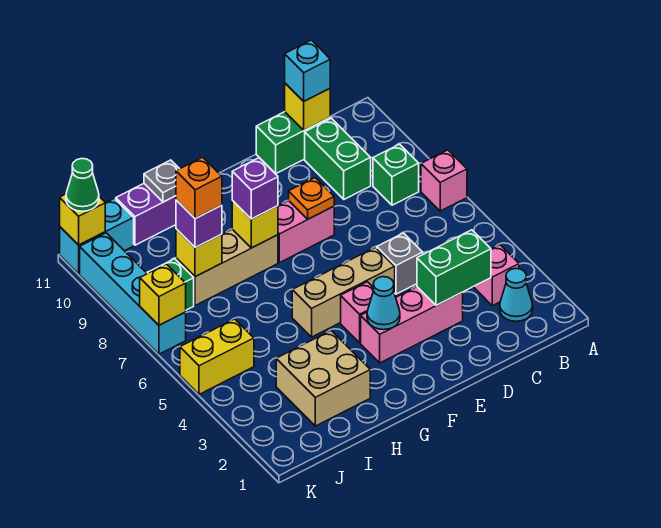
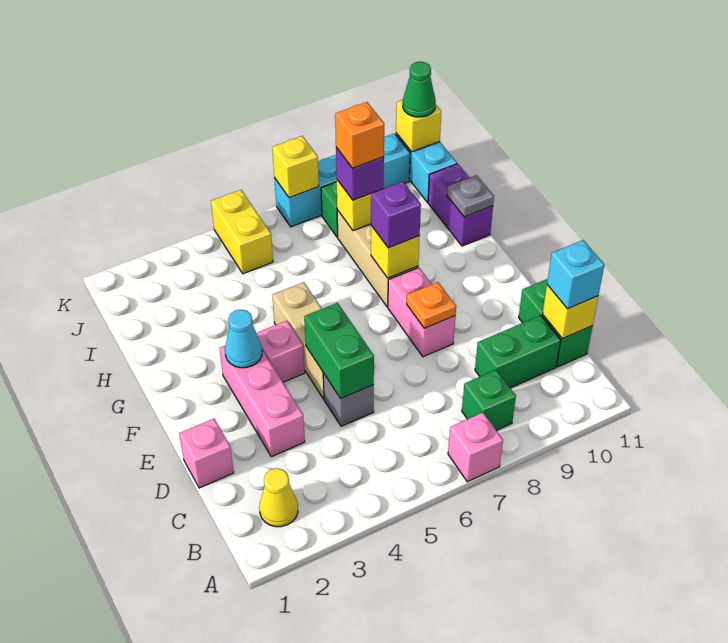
cyan 1x1 cone [500,268,533,321] -> yellow 1x1 cone [259,468,298,527]
pink 1x1 brick [473,245,519,306] -> pink 1x1 brick moved to [179,419,234,488]
green 1x2 brick [417,230,491,305] -> green 1x2 brick moved to [304,303,374,399]
tan 2x2 brick [276,331,370,426] -> none

